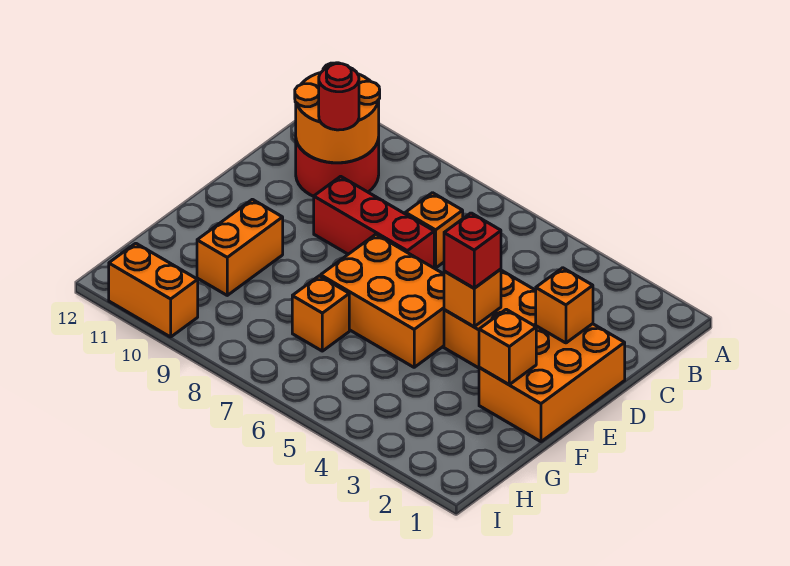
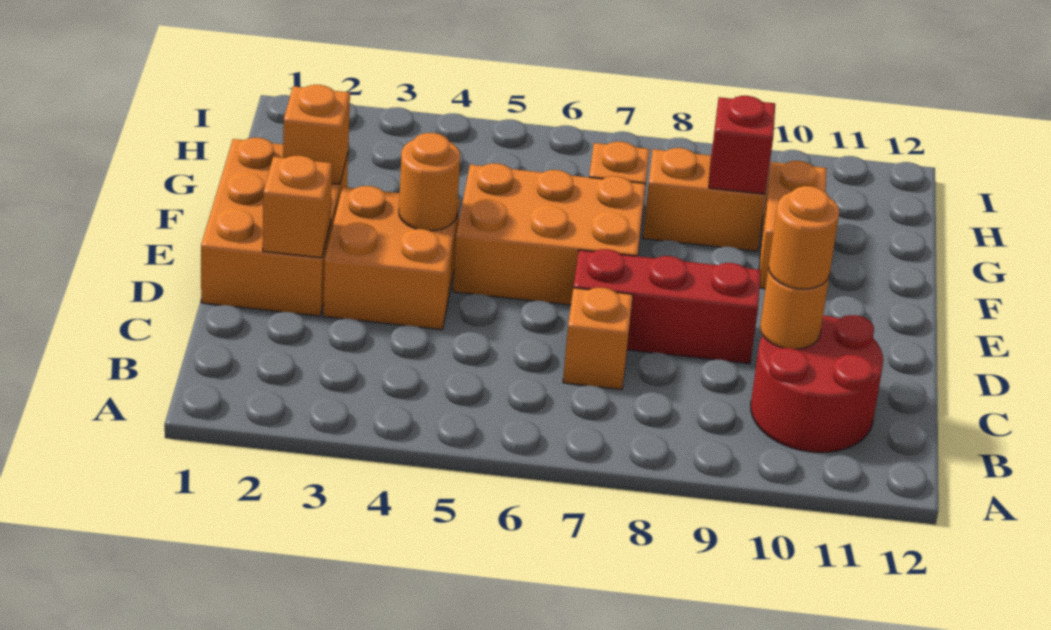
orange 2x2 round brick [295,63,380,163] -> orange 1x1 round brick [760,268,829,349]
red 1x1 round brick [319,64,359,130] -> orange 1x1 round brick [769,186,839,289]
orange 1x1 brick [444,269,501,327] -> orange 1x1 round brick [399,133,460,231]
red 1x1 brick [444,213,501,288] -> red 1x1 brick moved to [709,96,775,194]
orange 1x2 brick [109,243,198,337] -> orange 1x2 brick moved to [643,148,765,251]

